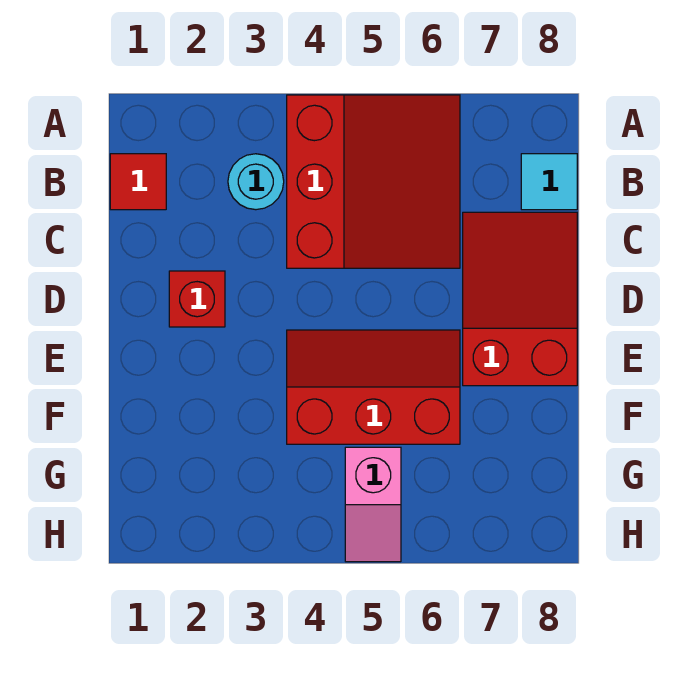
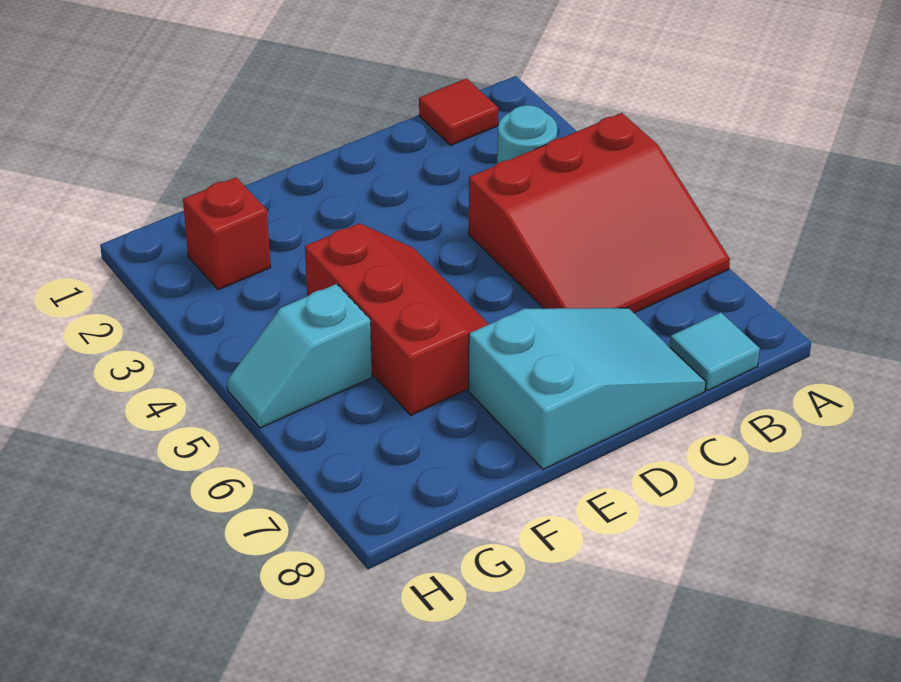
red 2x3 slope [463,212,577,386] -> cyan 2x3 slope [469,308,706,469]
red 1x1 brick [169,271,225,327] -> red 1x1 brick moved to [183,177,271,290]
pink 1x2 slope [345,447,401,562] -> cyan 1x2 slope [227,284,372,428]

